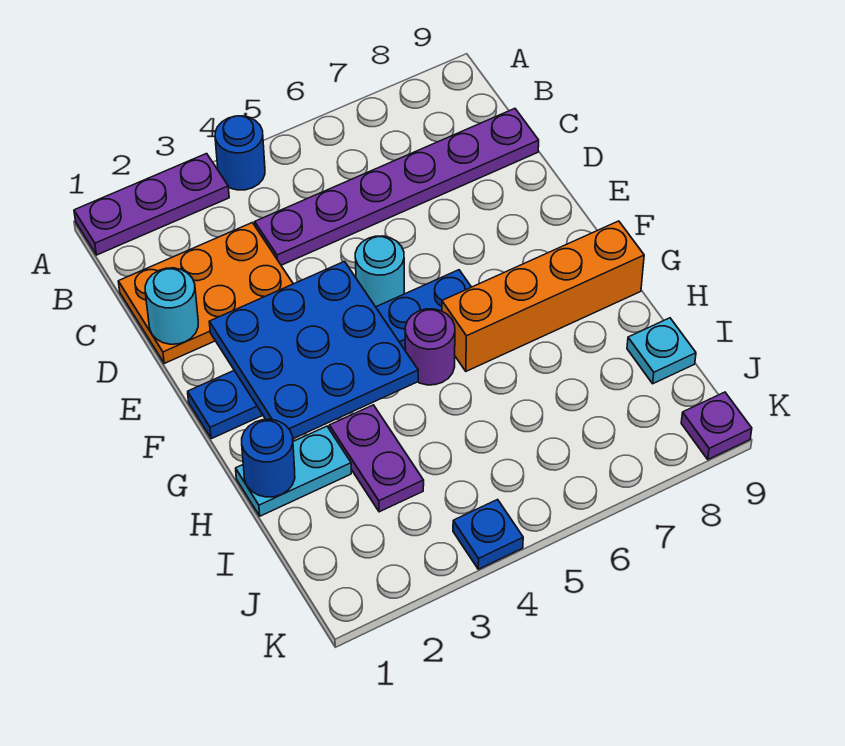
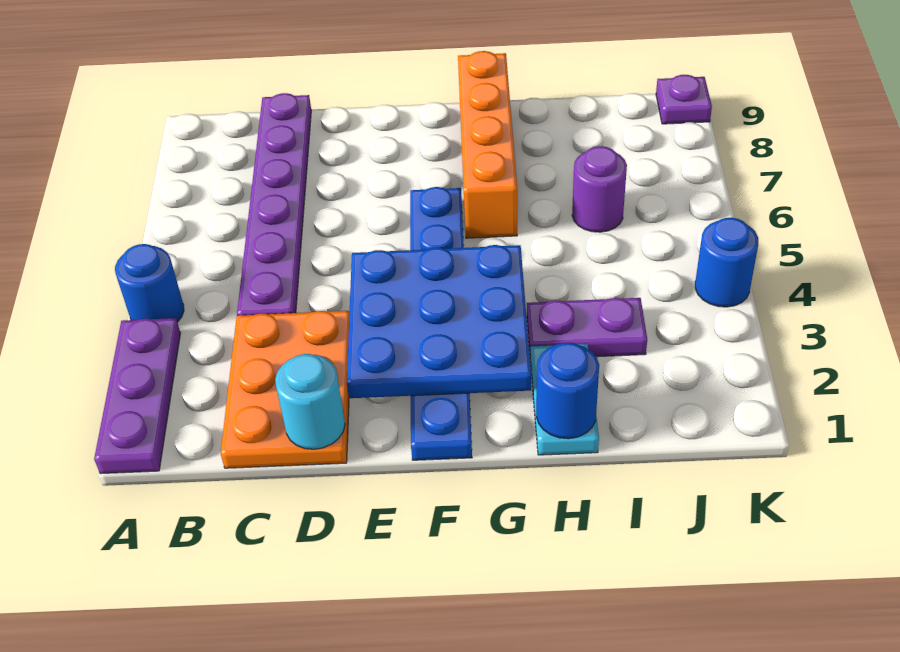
cyan 1x1 round brick [355,236,404,307] -> none
purple 1x1 round brick [405,309,455,385] -> purple 1x1 round brick moved to [572,146,627,232]
cyan 1x1 plate [627,318,696,384] -> none
blue 1x1 plate [453,500,523,569] -> blue 1x1 round brick [695,218,758,307]

